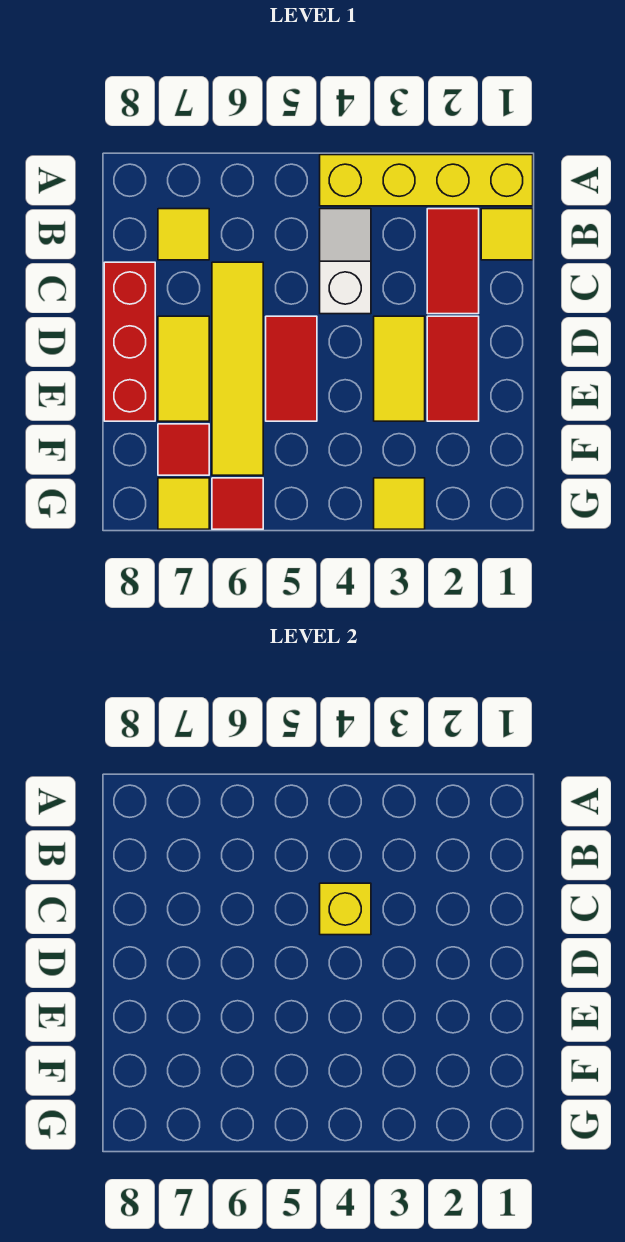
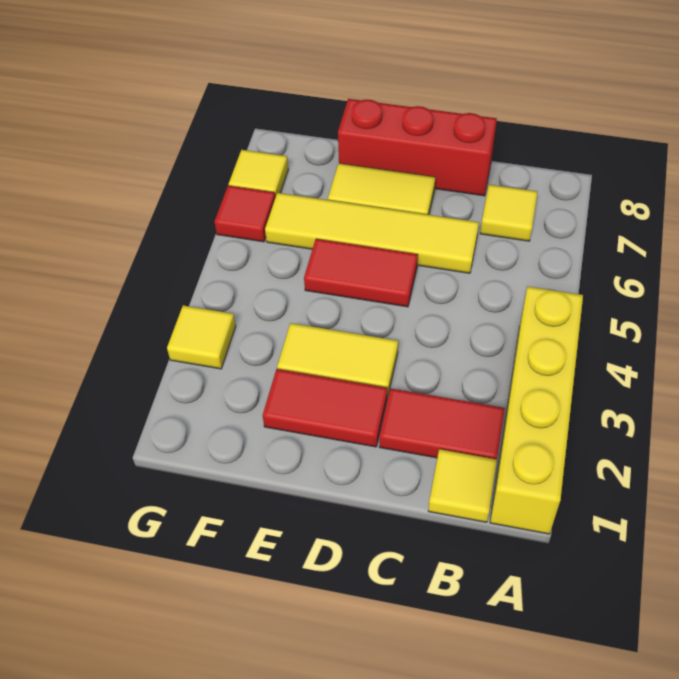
white 1x2 slope [320,209,371,314] -> none
yellow 1x1 brick [320,883,371,935] -> none
red 1x1 tile [158,424,209,475] -> none

